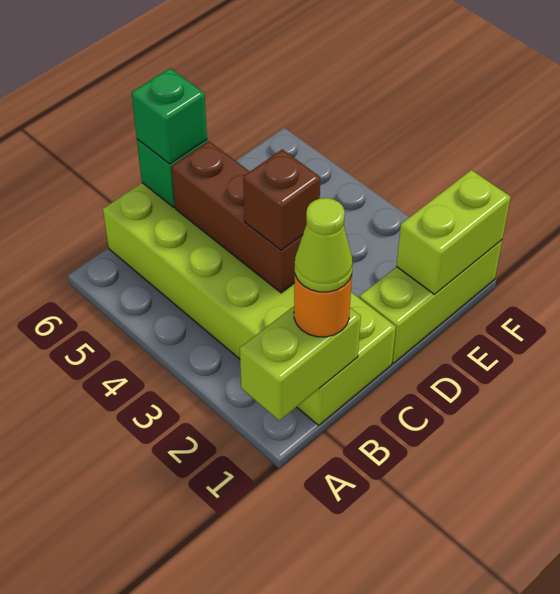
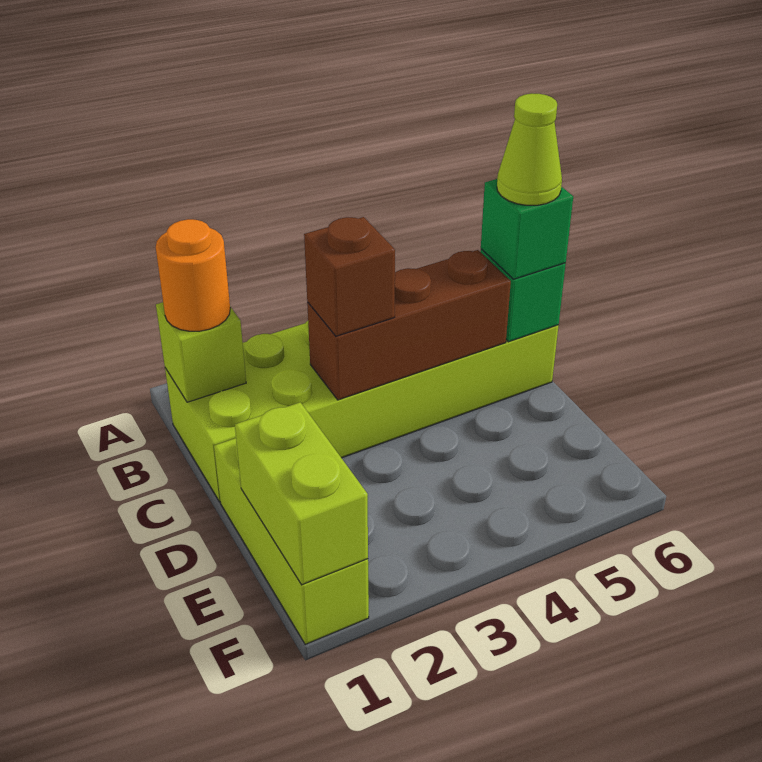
lime 1x2 brick [240,306,361,421] -> lime 1x1 brick [156,302,246,402]
lime 1x1 cone [295,198,353,292] -> lime 1x1 cone moved to [497,93,562,205]

